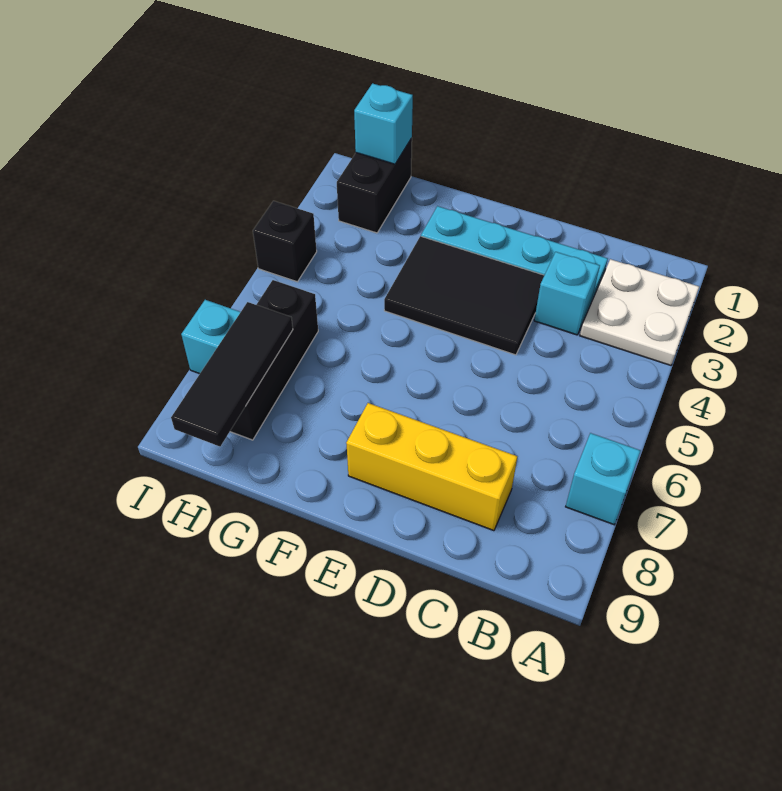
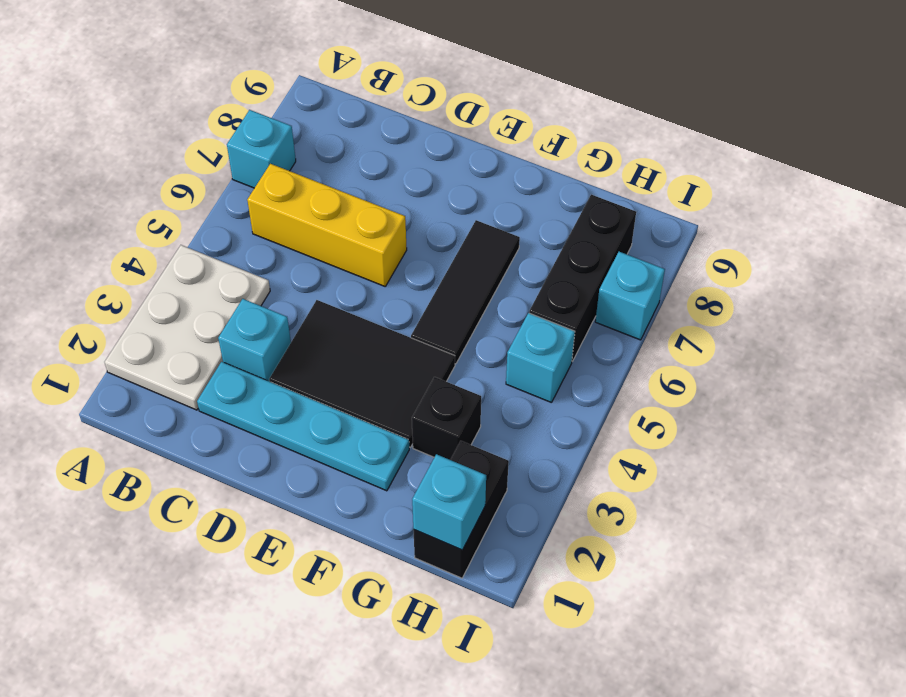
white 2x2 plate [580,259,699,365] -> white 2x3 plate [105,245,270,410]
yellow 1x3 brick [346,403,517,531] -> yellow 1x3 brick moved to [247,164,407,286]
none -> cyan 1x1 brick [506,313,575,403]
black 1x3 tile [171,302,293,446] -> black 1x3 tile moved to [411,220,520,364]
black 1x1 brick [253,201,317,282] -> black 1x1 brick moved to [412,377,481,460]

